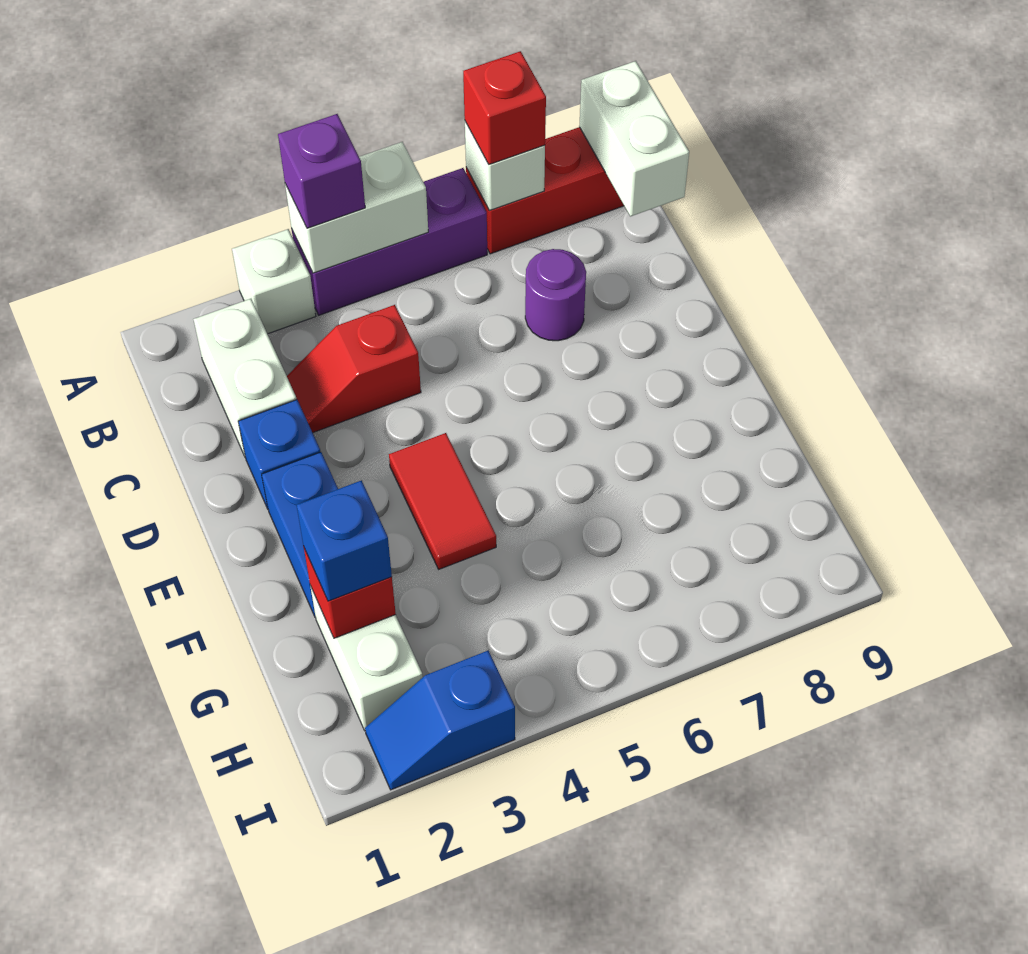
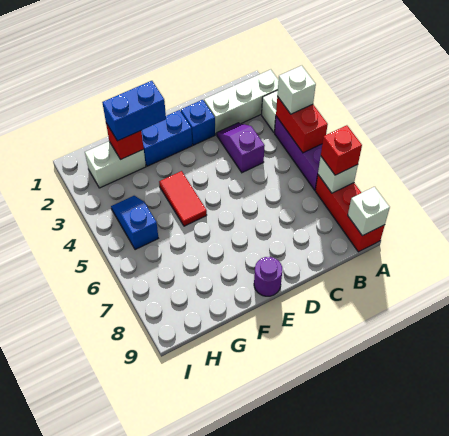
white 1x2 brick [285,142,428,273] -> red 1x2 brick [276,96,328,153]
purple 1x1 brick [278,114,365,228] -> white 1x1 brick [277,66,316,114]
white 1x2 brick [579,61,689,216] -> white 1x1 brick [348,187,390,236]
white 1x2 brick [193,299,297,458] -> white 1x3 brick [204,70,279,135]
red 1x2 slope [287,305,421,433] -> purple 1x2 slope [217,123,265,173]
purple 1x1 round brick [525,249,586,341] -> purple 1x1 round brick moved to [254,257,282,296]
red 1x2 tile [389,433,496,569] -> red 1x2 tile turned to [159,171,207,226]
blue 1x1 brick [297,481,392,601] -> blue 1x2 brick [102,81,166,141]
blue 1x2 slope [365,651,515,790] -> blue 1x2 slope moved to [111,196,158,250]

